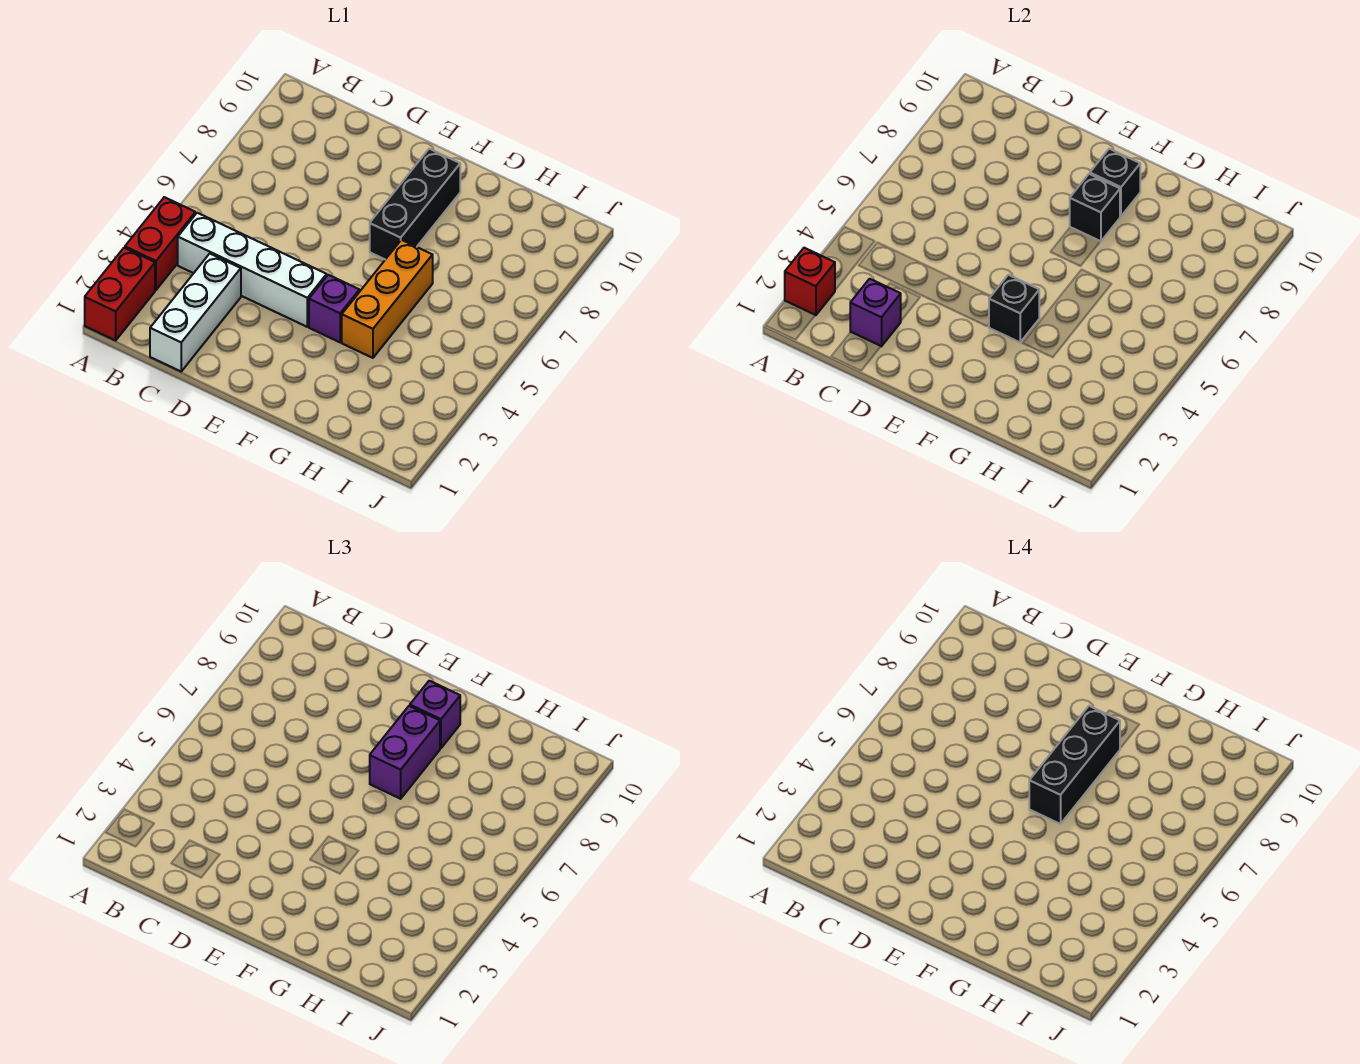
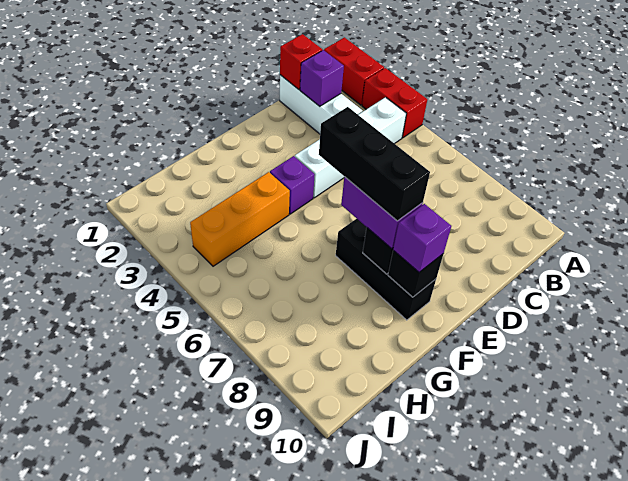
red 1x1 brick [785,248,835,315] -> red 1x1 brick moved to [280,34,322,90]
black 1x1 brick [989,275,1039,342] -> none
orange 1x3 brick [342,240,433,358] -> orange 1x3 brick turned to [190,172,290,266]

